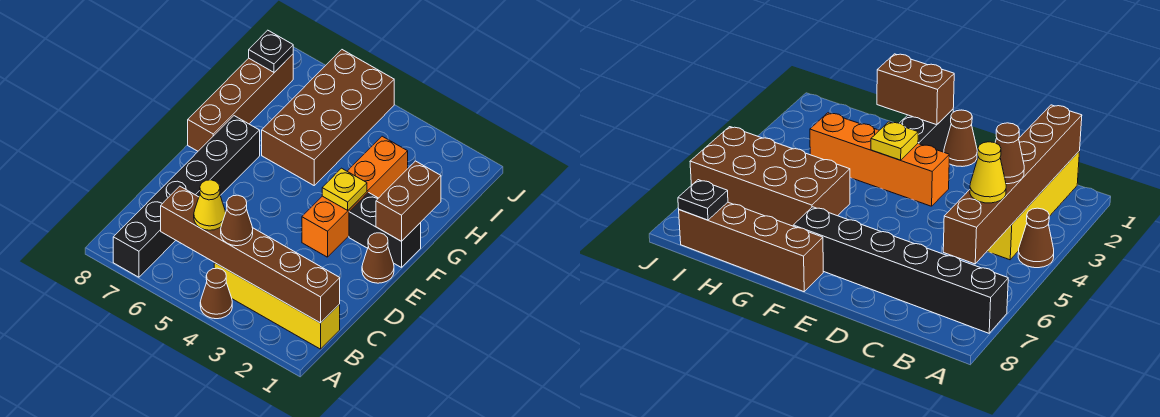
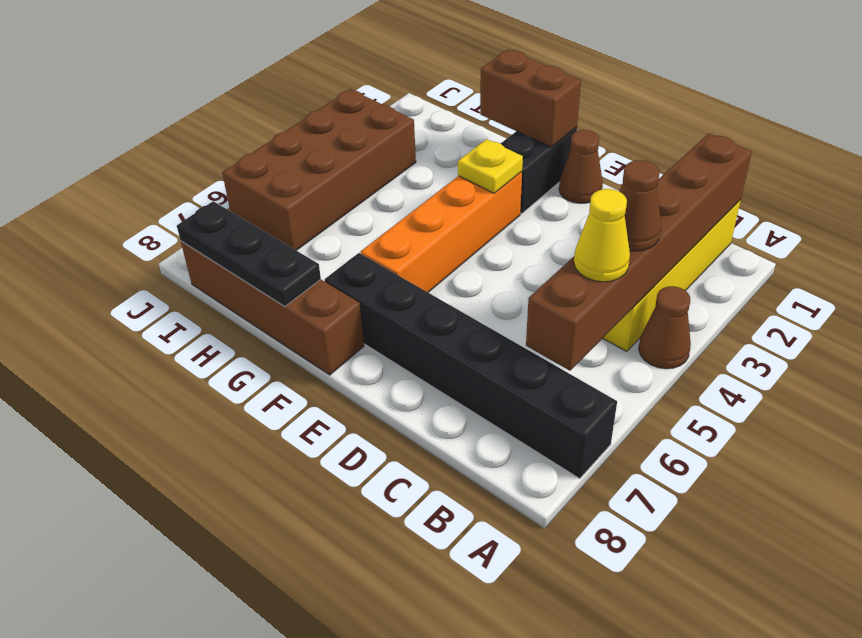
orange 1x4 brick [302,136,408,257] -> orange 1x4 brick turned to [361,172,522,292]
brown 2x4 brick [262,50,394,185] -> brown 2x4 brick turned to [222,89,416,250]
black 1x1 plate [249,30,293,72] -> black 1x3 plate [177,201,321,306]

